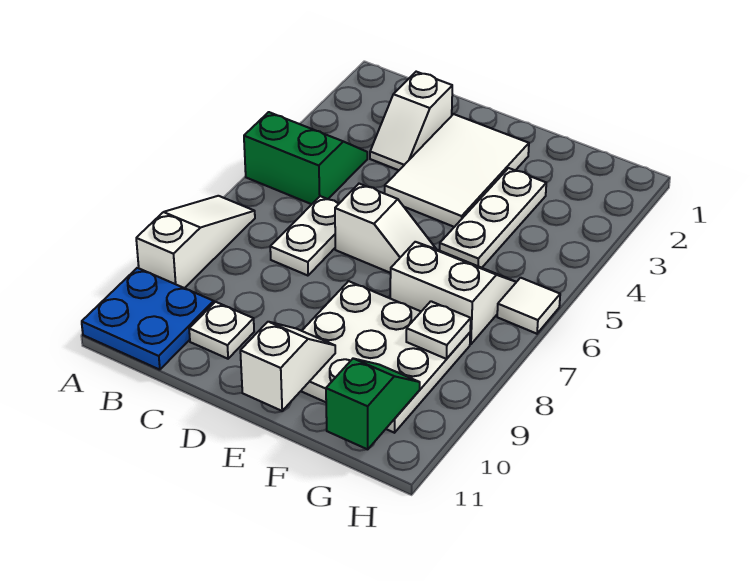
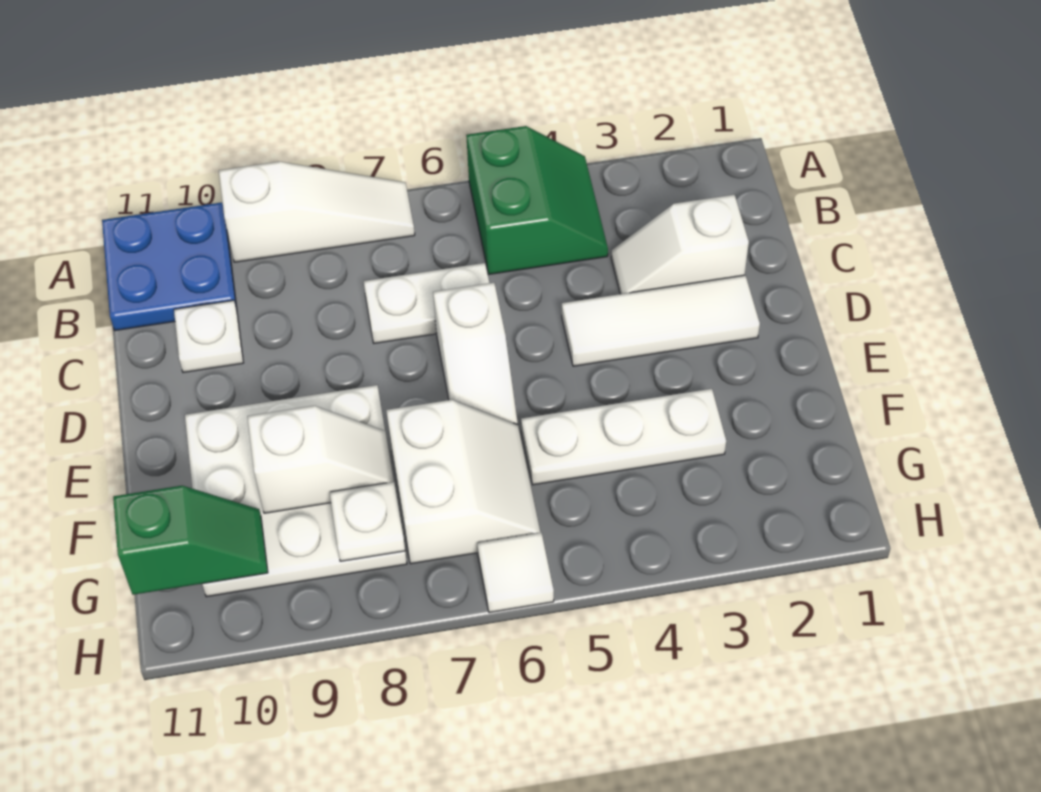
white 2x3 tile [385,114,529,227] -> white 1x3 tile [562,275,760,366]
white 1x2 slope [240,322,335,411] -> white 1x2 slope moved to [247,406,394,513]

